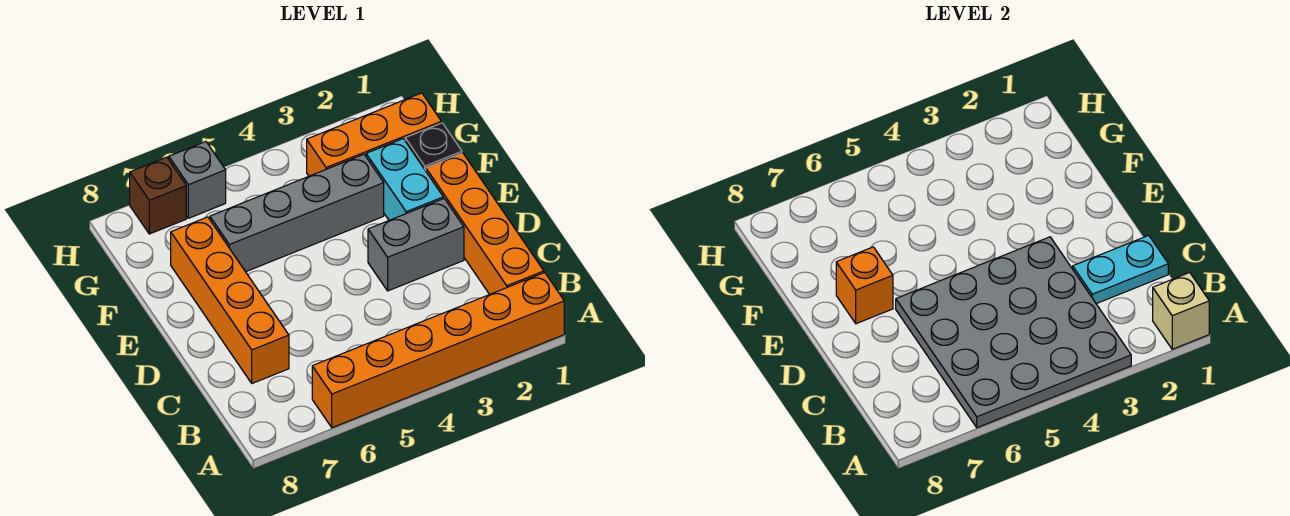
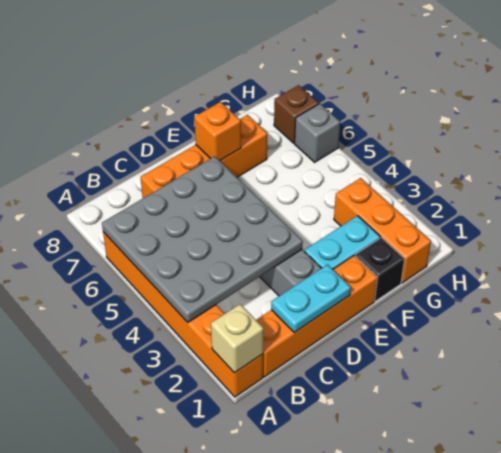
cyan 1x2 plate [1073,235,1168,304] -> cyan 1x2 plate turned to [271,265,351,333]
grey 1x4 brick [210,154,384,272] -> none

